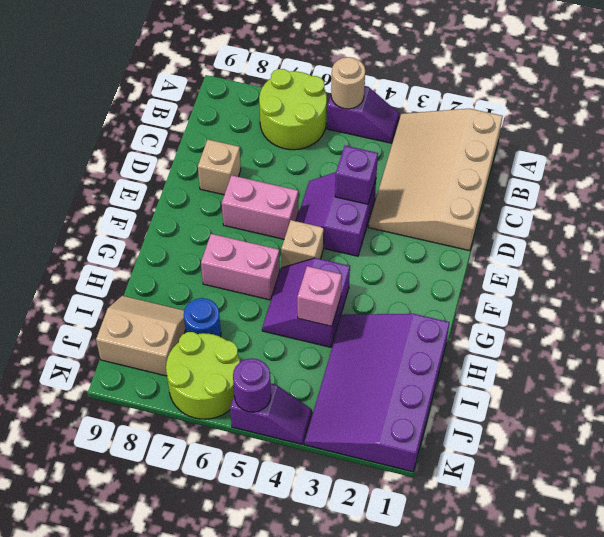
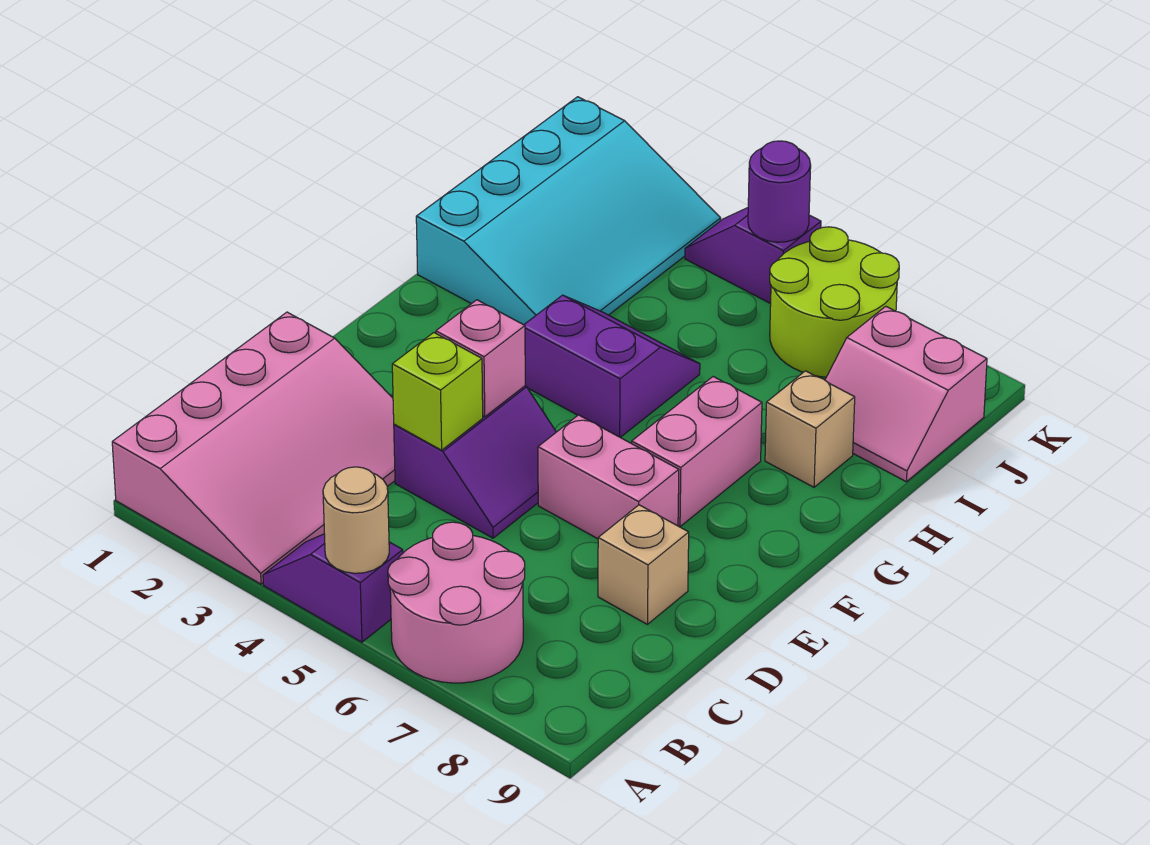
tan 3x4 slope [368,109,503,251] -> pink 3x4 slope [112,312,395,584]
lime 2x2 round brick [259,69,327,150] -> pink 2x2 round brick [388,522,525,683]
purple 1x1 brick [335,146,378,204] -> lime 1x1 brick [392,333,483,450]
tan 1x1 brick [281,220,324,268] -> tan 1x1 brick moved to [765,371,855,487]
purple 2x2 slope [262,258,350,347] -> purple 2x2 slope turned to [524,295,700,437]
pink 1x2 brick [201,234,280,300] -> pink 1x2 brick turned to [632,377,762,527]
purple 3x4 slope [304,314,450,472] -> cyan 3x4 slope [416,97,721,325]
pink 1x1 brick [297,266,342,326] -> pink 1x1 brick moved to [436,300,525,417]
blue 1x1 round brick [184,298,221,337] -> none
tan 2x2 slope [96,296,186,376] -> pink 2x2 slope [825,306,987,482]

